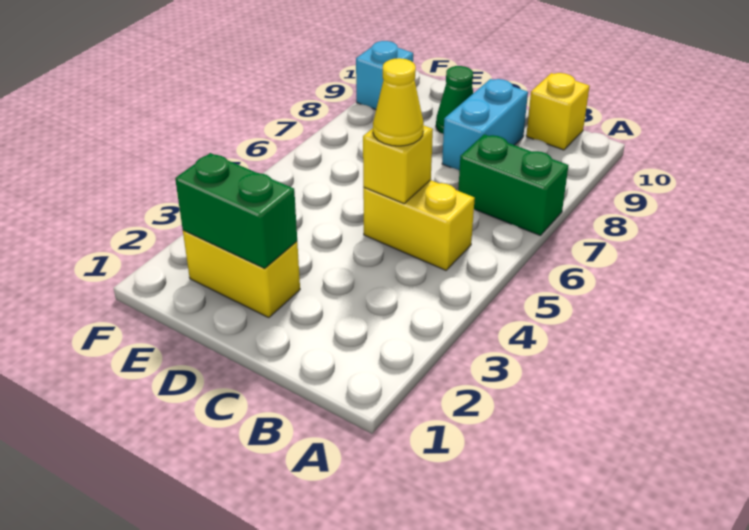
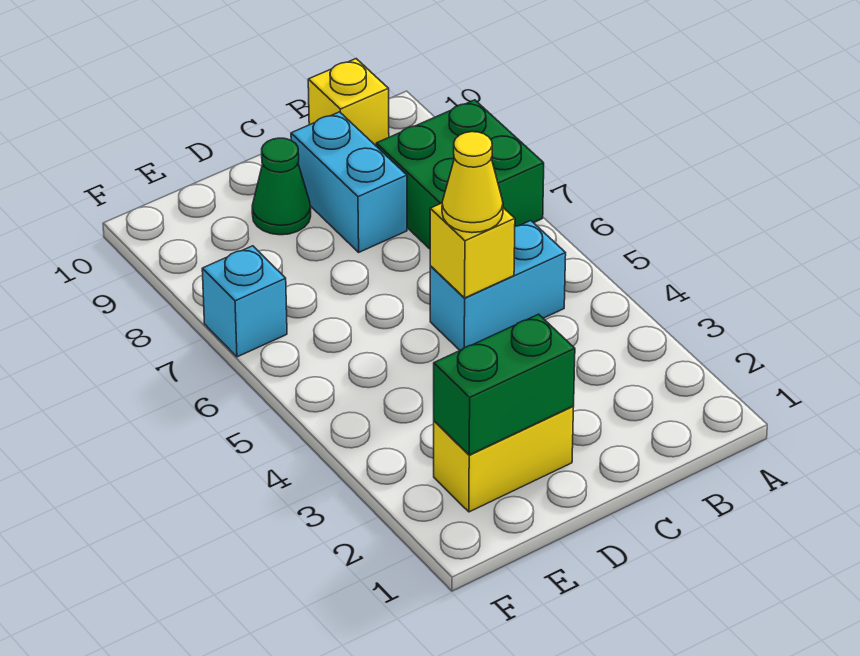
green 1x2 brick [458,134,569,235] -> green 2x2 brick [376,100,544,249]
yellow 1x2 brick [363,180,475,270] -> cyan 1x2 brick [430,221,566,350]
cyan 1x1 brick [356,41,413,110] -> cyan 1x1 brick moved to [202,246,287,357]

